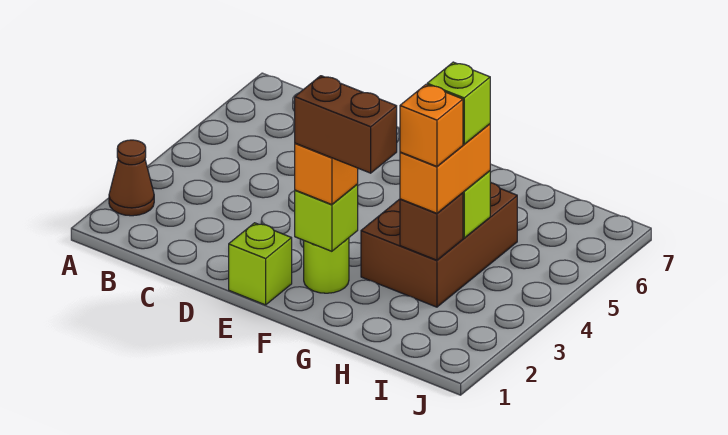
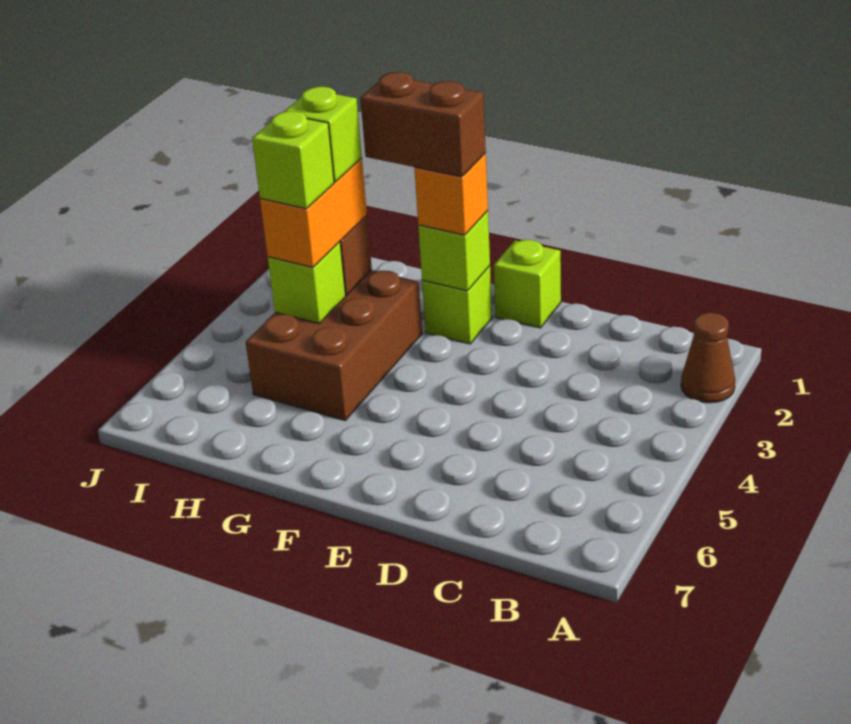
lime 1x1 round brick [304,238,349,293] -> lime 1x1 brick [422,266,492,344]
orange 1x1 brick [400,85,463,166] -> lime 1x1 brick [284,87,362,182]

